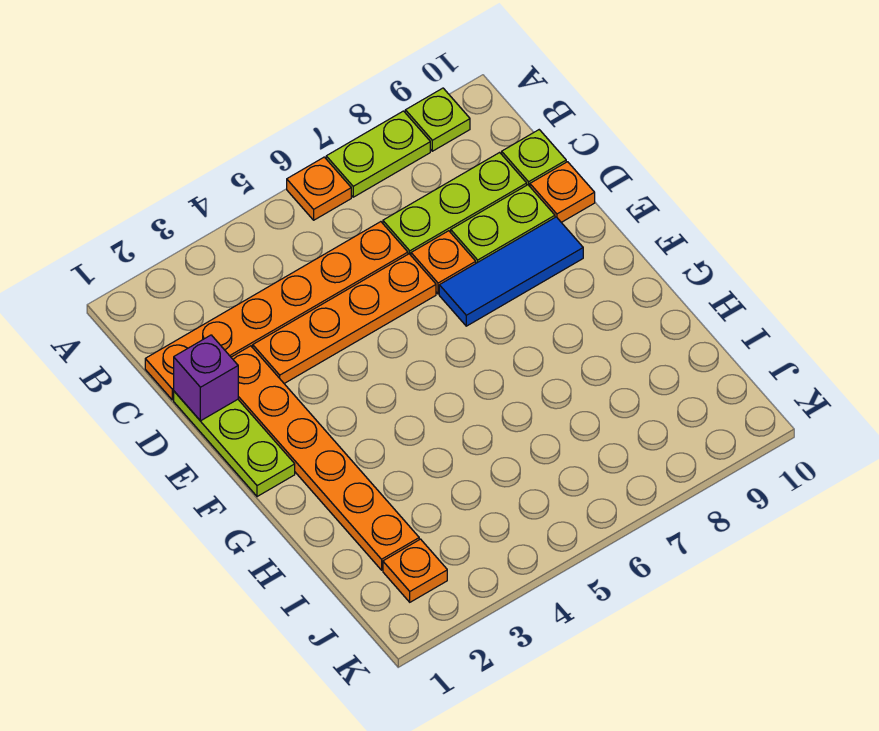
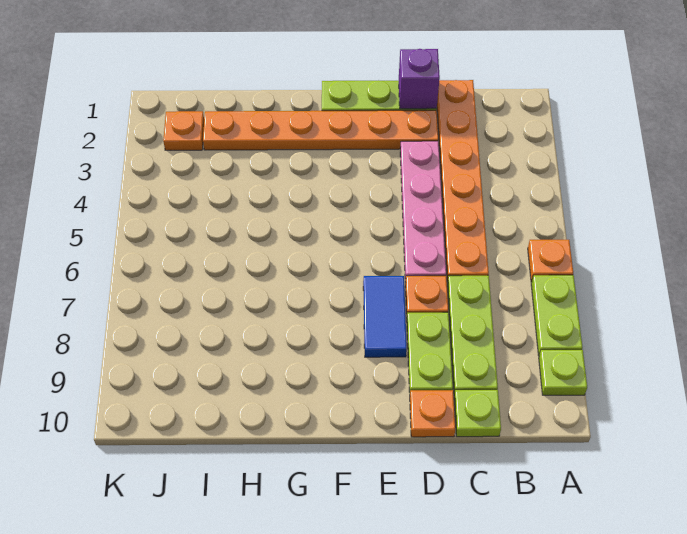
orange 1x4 plate [253,254,436,383] -> pink 1x4 plate [400,141,446,282]
blue 1x3 tile [439,217,583,326] -> blue 1x2 tile [363,276,407,357]

